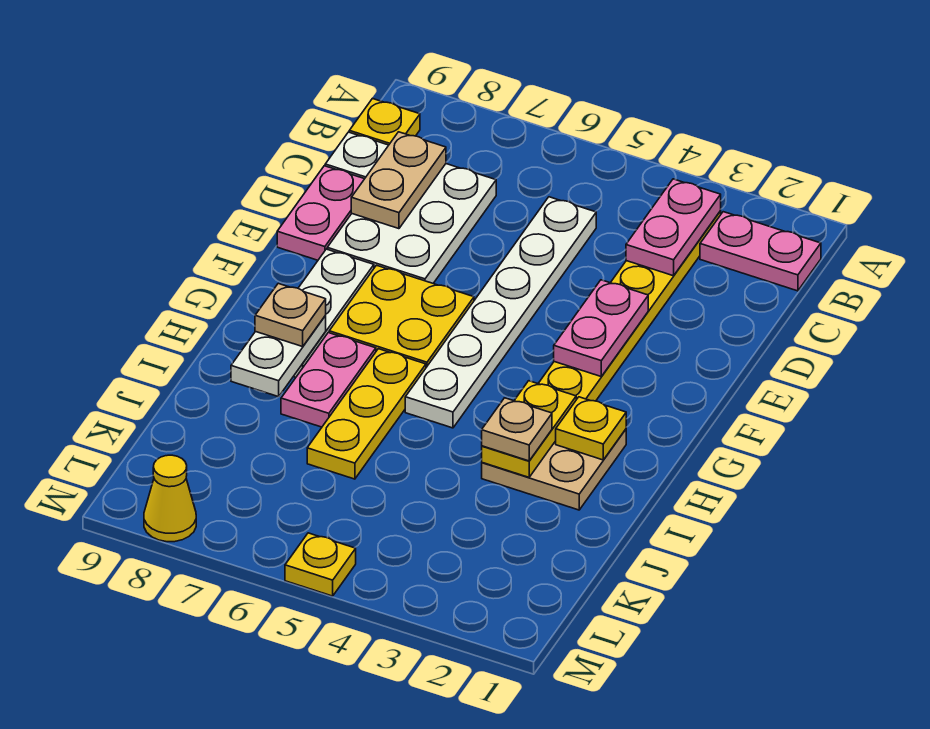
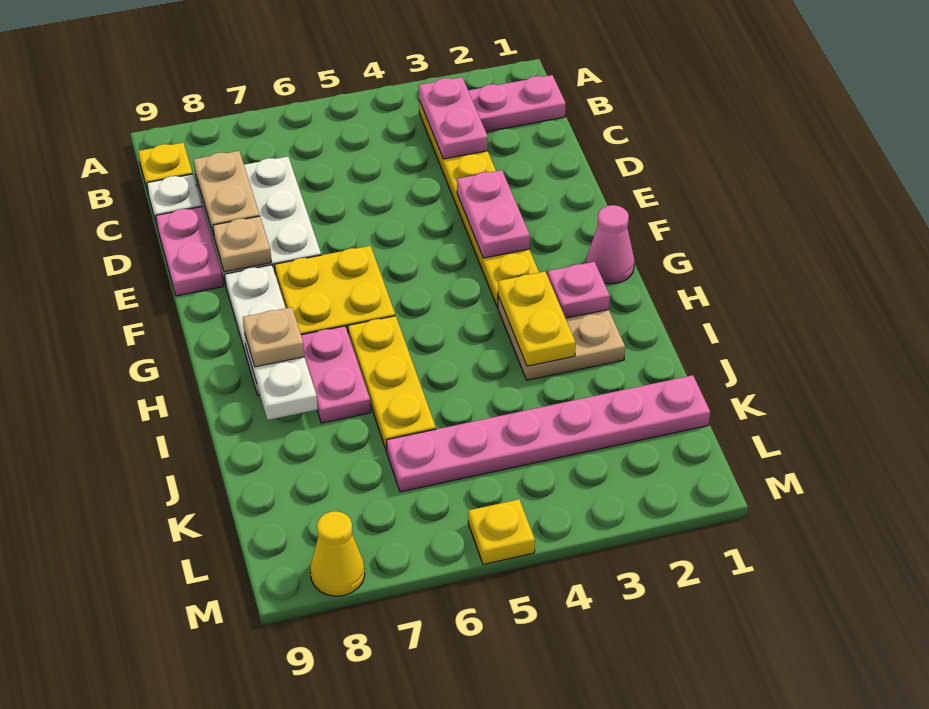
white 1x6 plate [405,197,596,428] -> none
none -> pink 1x1 cone [586,205,635,284]
yellow 1x1 plate [556,397,626,460] -> pink 1x1 plate [548,262,610,318]
tan 1x1 plate [482,398,552,461] -> tan 1x1 plate moved to [213,216,271,272]
none -> pink 1x6 plate [386,375,710,492]

